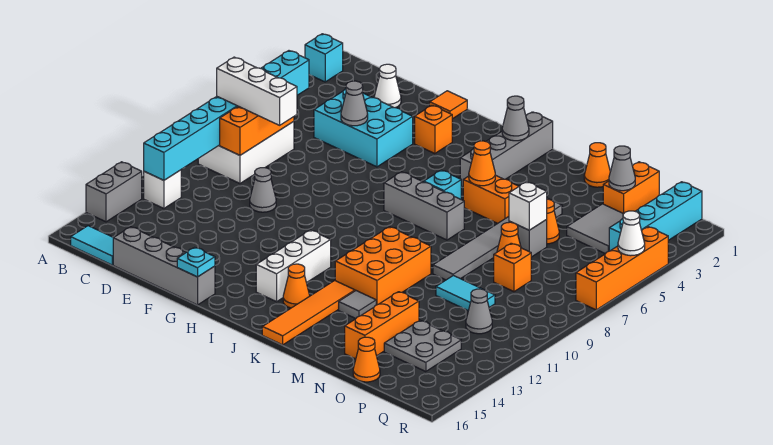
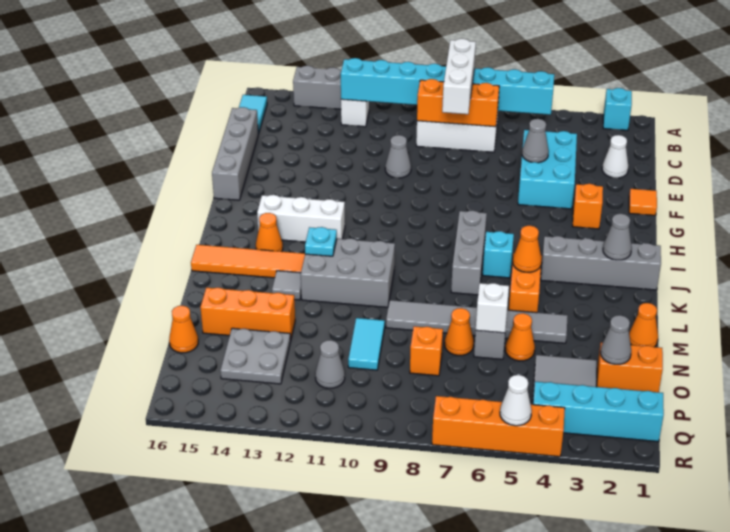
cyan 1x1 plate [177,247,215,277] -> cyan 1x1 plate moved to [305,227,337,256]
orange 2x3 brick [335,227,431,305] -> grey 2x3 brick [301,238,395,307]

